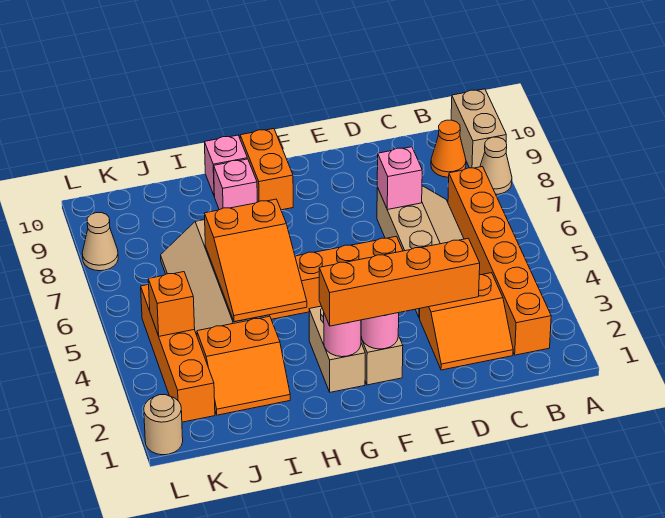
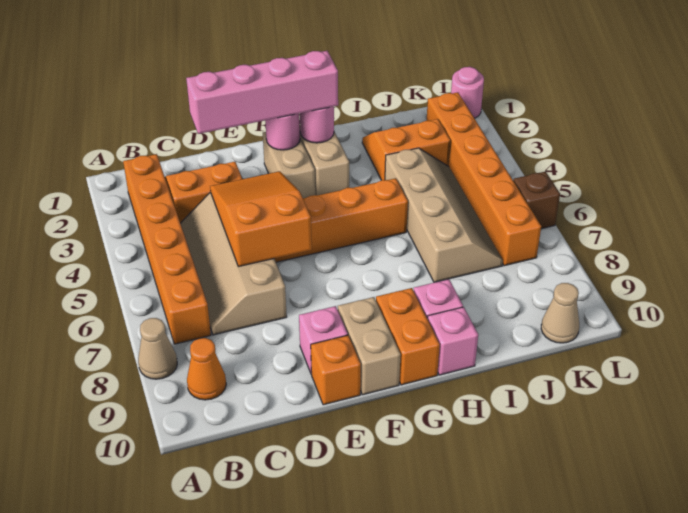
tan 1x2 brick [451,89,506,168] -> tan 1x2 brick moved to [338,297,401,395]
orange 1x4 brick [319,238,480,326] -> pink 1x4 brick [186,51,338,134]
pink 1x1 brick [377,147,422,210] -> pink 1x1 brick moved to [299,306,348,374]
orange 2x3 slope [204,199,307,322] -> orange 2x3 slope moved to [210,171,312,267]
orange 1x4 brick [141,285,215,422] -> orange 1x6 brick [427,92,541,266]
orange 1x1 brick [148,272,195,336] -> orange 1x1 brick moved to [311,335,361,405]
tan 1x1 round brick [144,395,183,455] -> pink 1x1 round brick [451,67,484,118]
none -> brown 1x1 brick [513,172,560,229]
tan 1x1 cone [82,213,118,271] -> tan 1x1 cone moved to [541,283,579,343]

